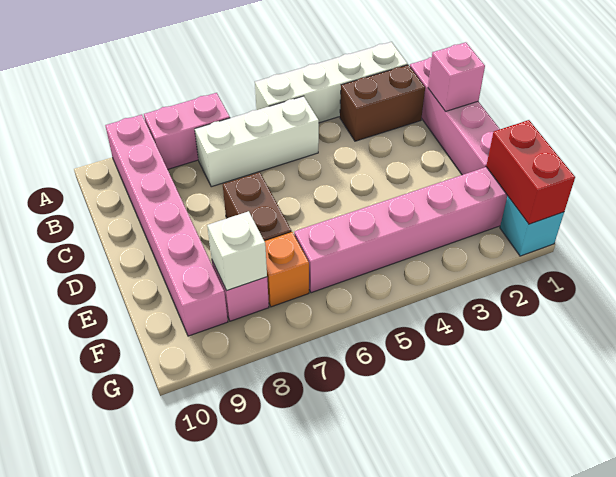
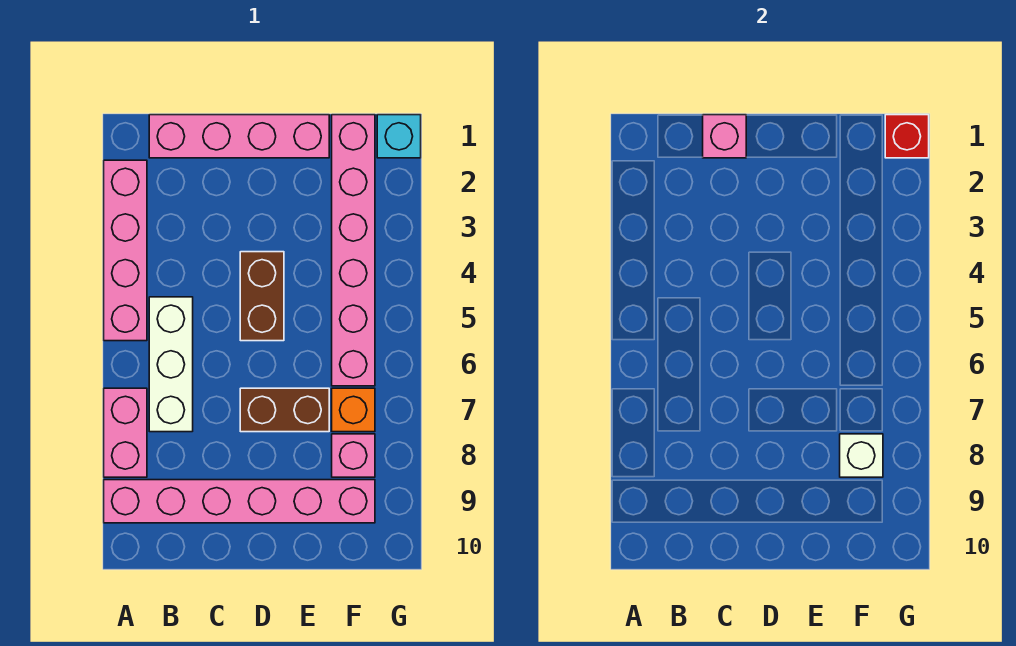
white 1x4 brick [255,42,408,123] -> pink 1x4 brick [104,160,147,341]
brown 1x2 brick [340,65,425,141] -> brown 1x2 brick moved to [240,252,284,341]
red 1x2 brick [486,120,575,224] -> red 1x1 brick [885,115,929,158]

